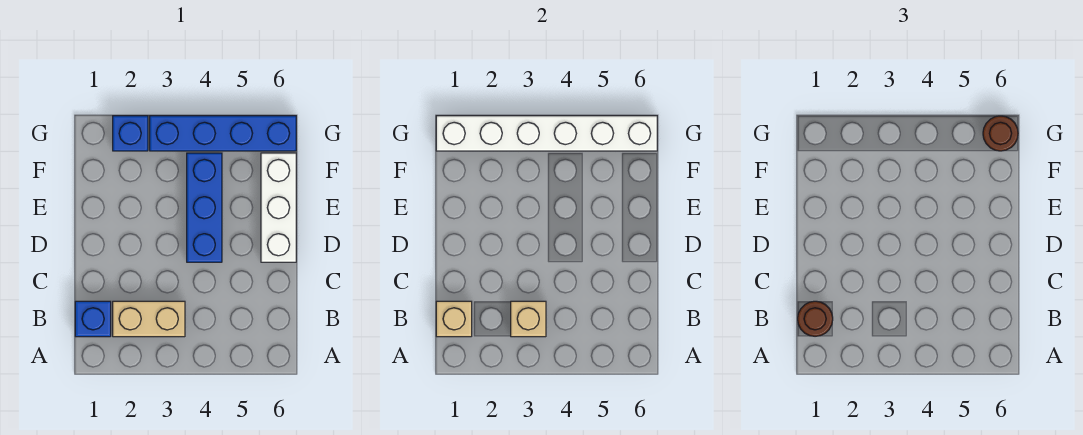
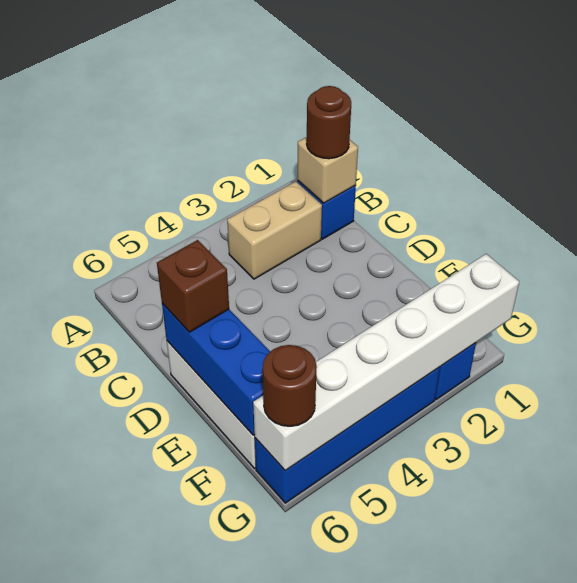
tan 1x1 brick [511,301,546,337] -> none
blue 1x3 brick [187,153,222,262] -> blue 1x3 brick moved to [162,303,270,435]
none -> brown 1x1 brick [157,240,229,332]

